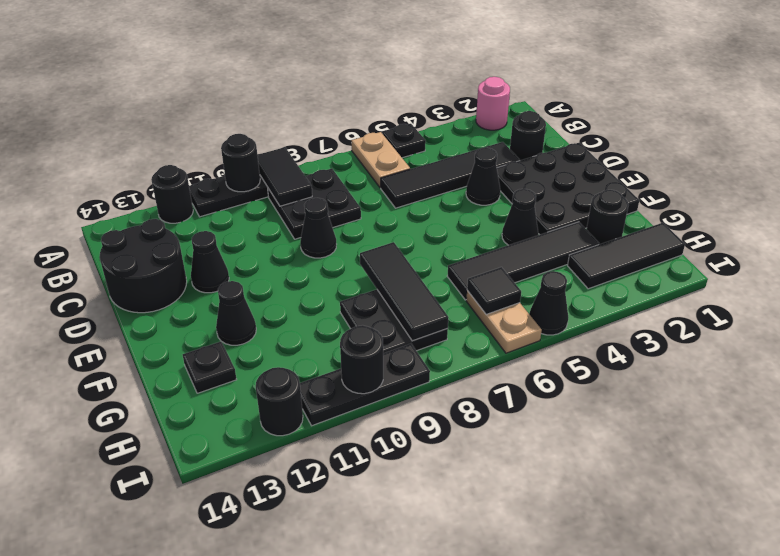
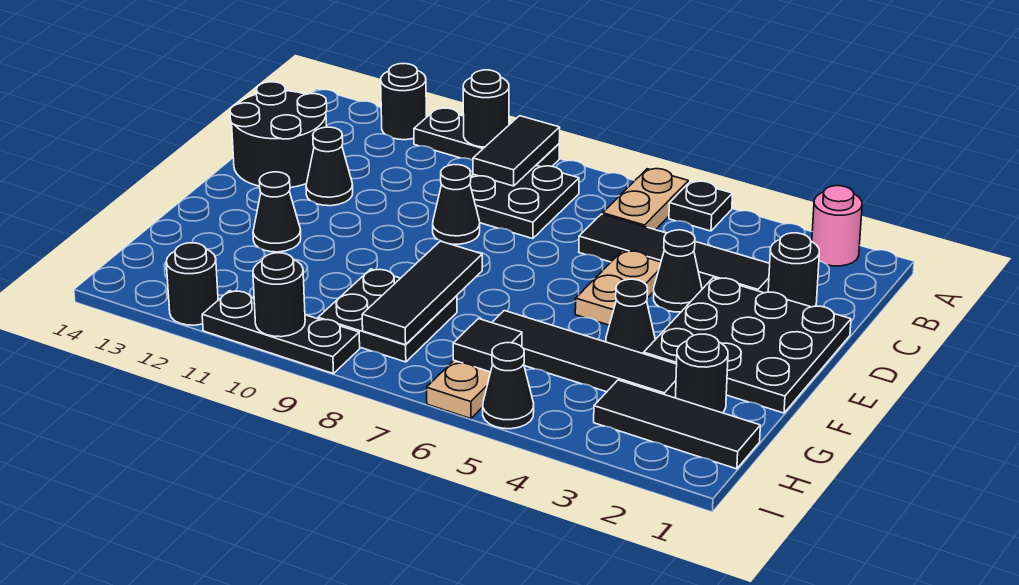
none -> tan 1x2 plate [575,251,661,325]
black 1x1 plate [183,342,237,393] -> none

